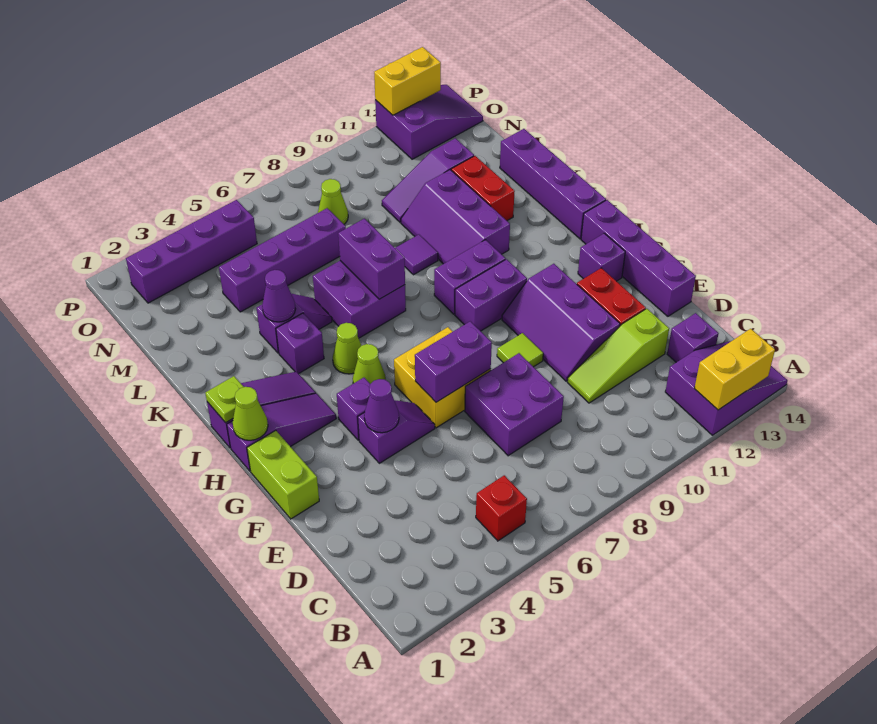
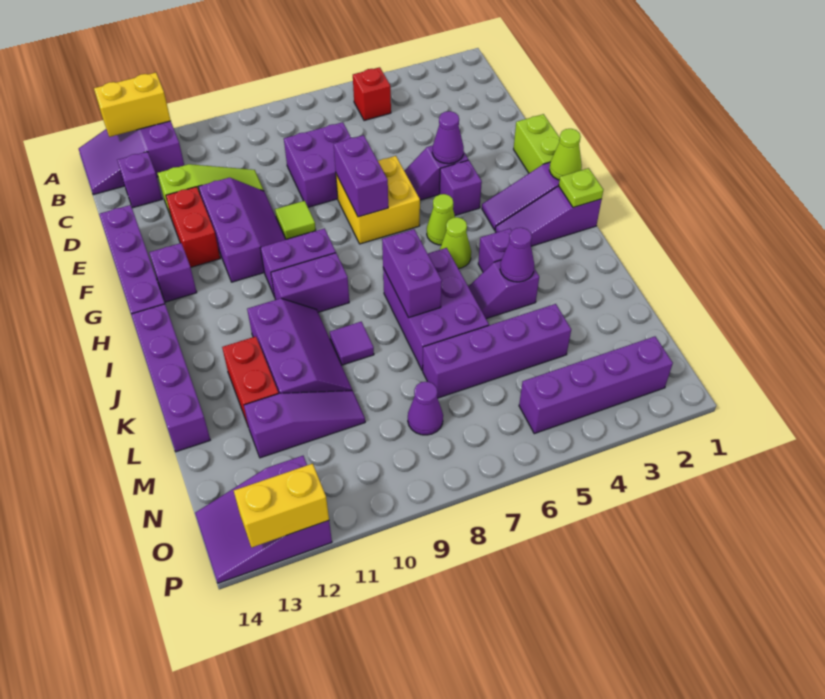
purple 1x2 brick [415,321,492,402] -> purple 1x2 brick turned to [334,135,388,217]
purple 2x2 brick [313,261,406,338] -> purple 2x3 brick [383,248,489,371]
lime 1x1 cone [318,179,348,224] -> purple 1x1 cone [408,382,443,435]

